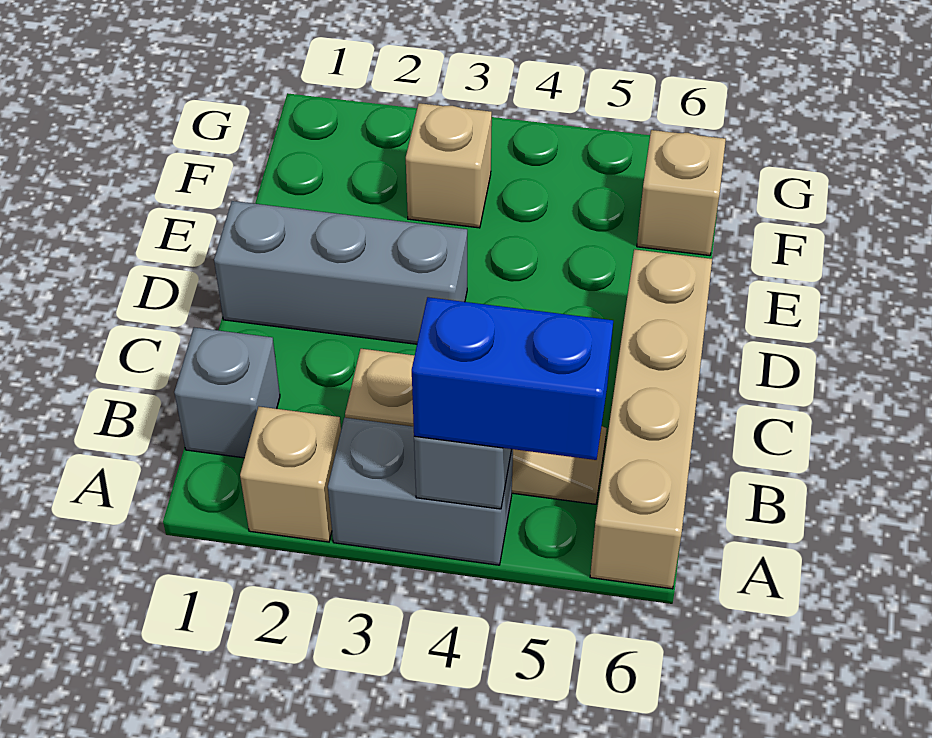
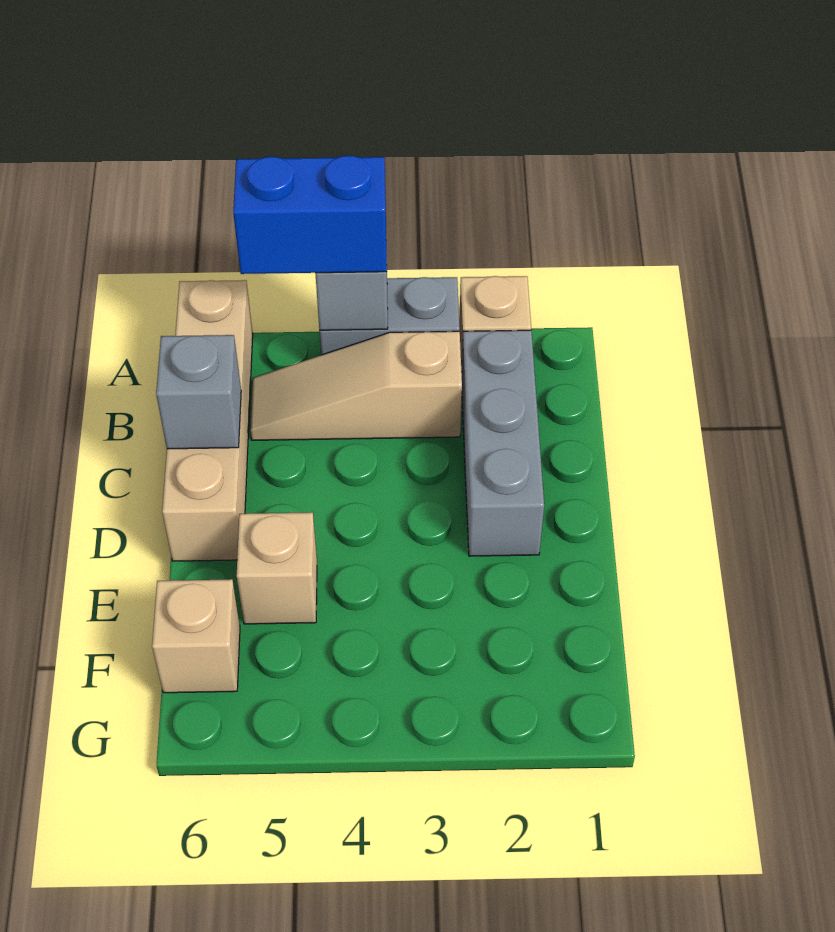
grey 1x1 brick [174,327,280,458] -> grey 1x1 brick moved to [156,335,241,449]
grey 1x3 brick [214,201,467,344] -> grey 1x3 brick turned to [462,330,544,556]
tan 1x1 brick [406,103,492,228] -> tan 1x1 brick moved to [237,512,317,624]

